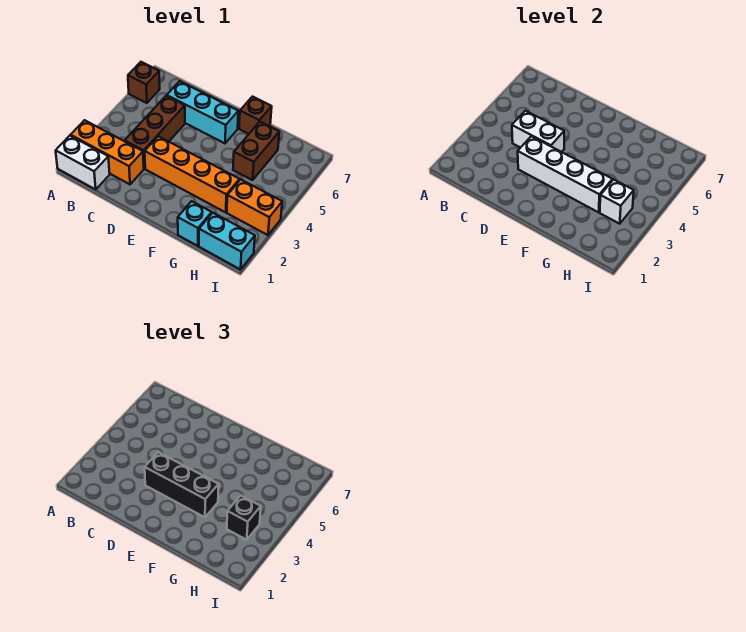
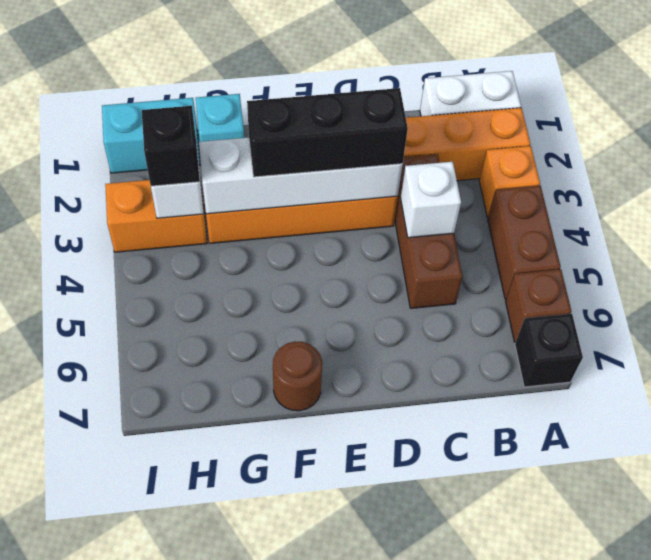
none -> orange 1x1 brick [479,146,540,217]
none -> black 1x1 brick [515,314,583,387]
white 1x2 brick [512,111,564,152] -> white 1x1 brick [401,162,461,238]
cyan 1x3 brick [167,81,238,143] -> none
brown 1x1 brick [239,97,272,134] -> brown 1x1 round brick [273,341,322,411]
brown 1x2 brick [233,122,279,180] -> brown 1x2 brick moved to [488,186,561,299]

